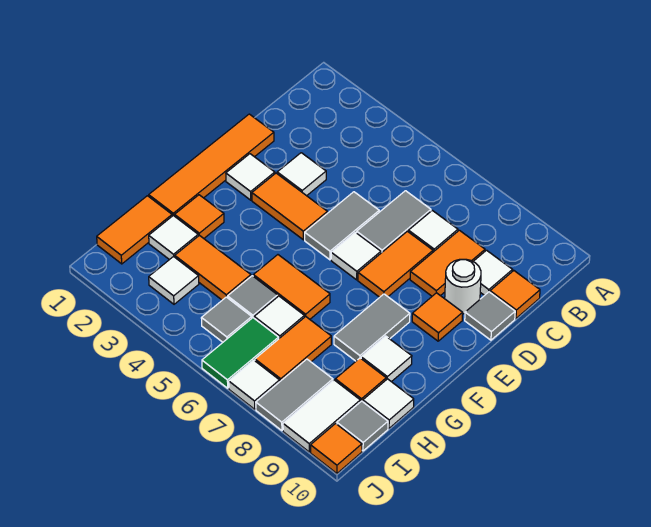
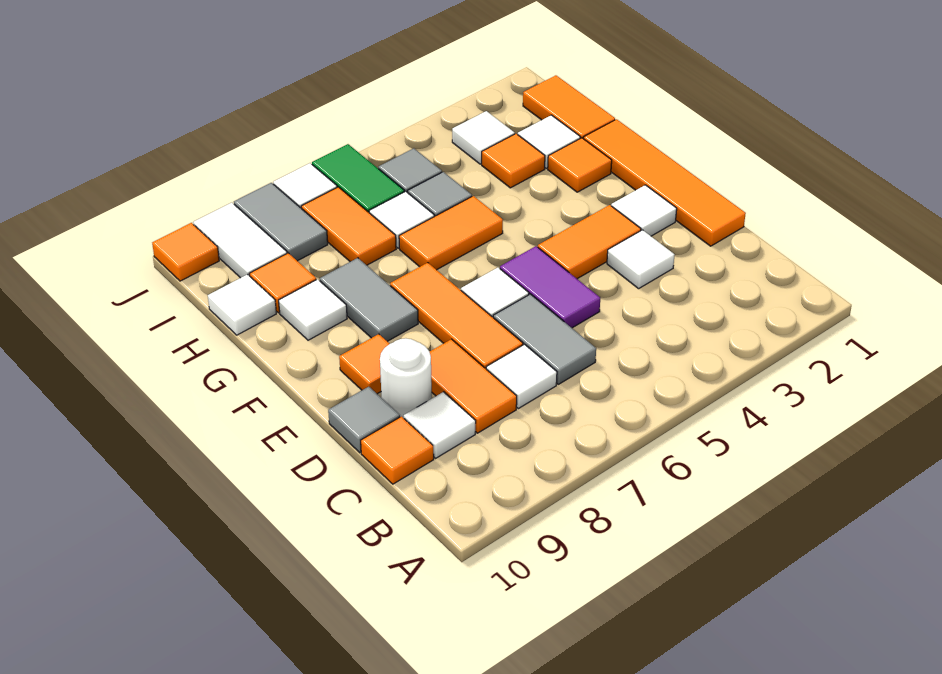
grey 1x2 tile [305,192,379,260] -> purple 1x2 tile [500,246,600,328]
orange 1x2 tile [358,231,433,297] -> orange 1x3 tile [390,263,523,369]
orange 1x2 tile [175,235,251,300] -> orange 1x1 tile [482,134,545,188]
grey 1x1 tile [337,401,388,451] -> none

